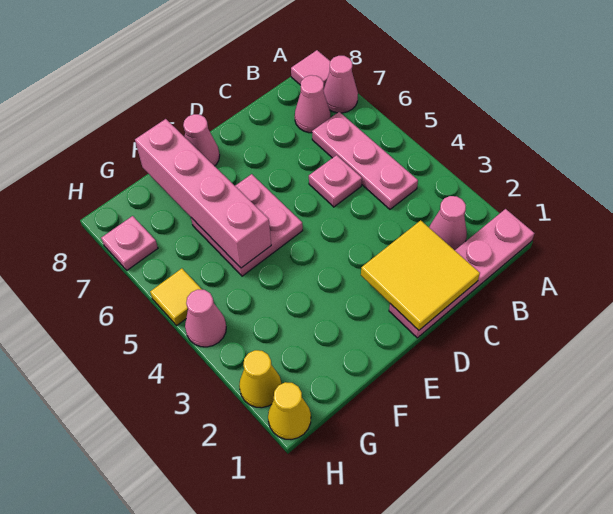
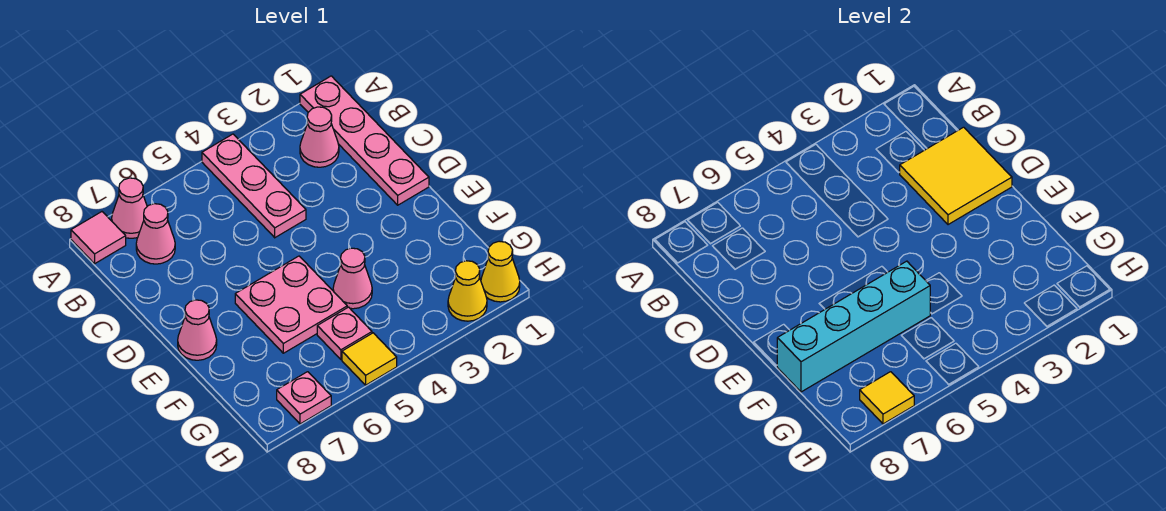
pink 1x3 plate [312,112,418,209] -> pink 1x3 plate turned to [202,134,306,238]
pink 1x1 plate [309,155,362,207] -> pink 1x1 plate moved to [317,307,372,359]
pink 1x4 brick [135,119,271,268] -> cyan 1x4 brick [777,261,930,392]
pink 1x1 cone [185,290,226,347] -> pink 1x1 cone moved to [333,248,372,309]
none -> yellow 1x1 tile [860,372,914,424]

